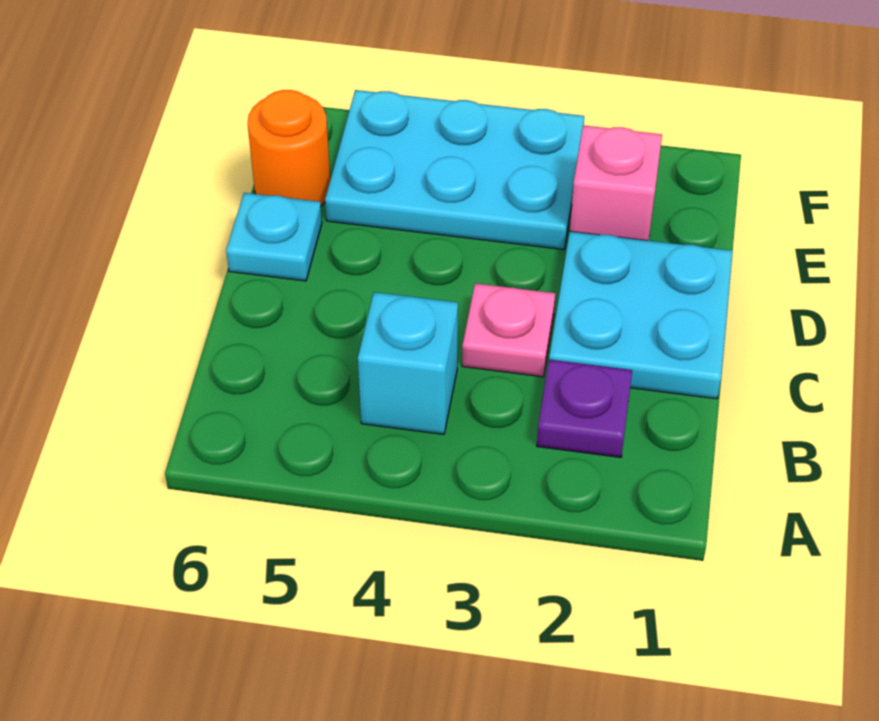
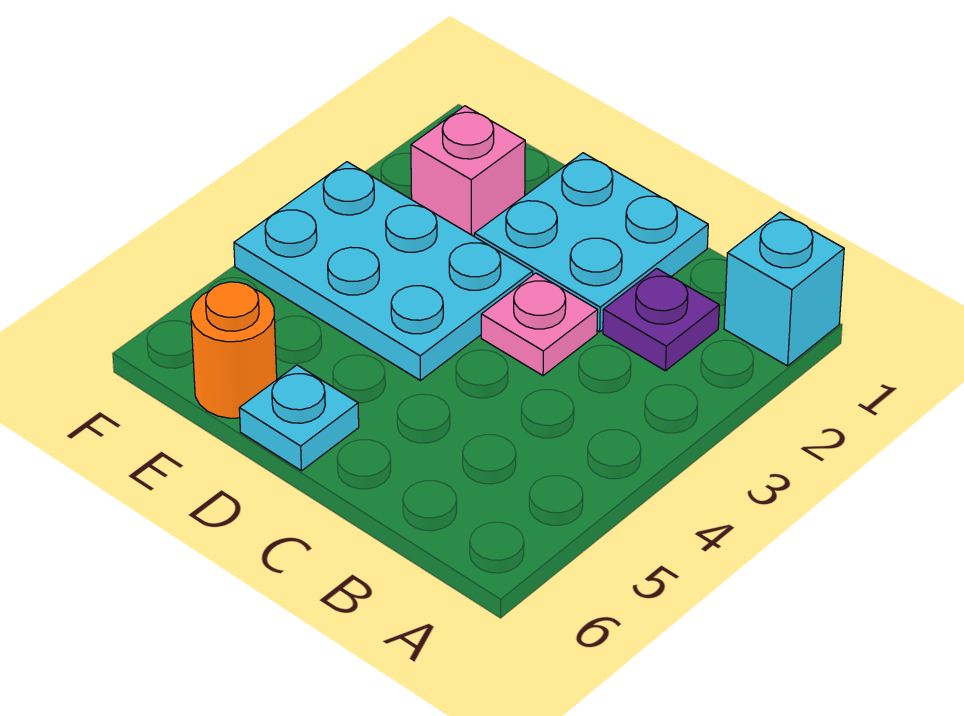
cyan 1x1 brick [358,292,458,434] -> cyan 1x1 brick moved to [724,212,844,366]
cyan 2x3 plate [325,90,584,249] -> cyan 2x3 plate turned to [234,162,533,380]

